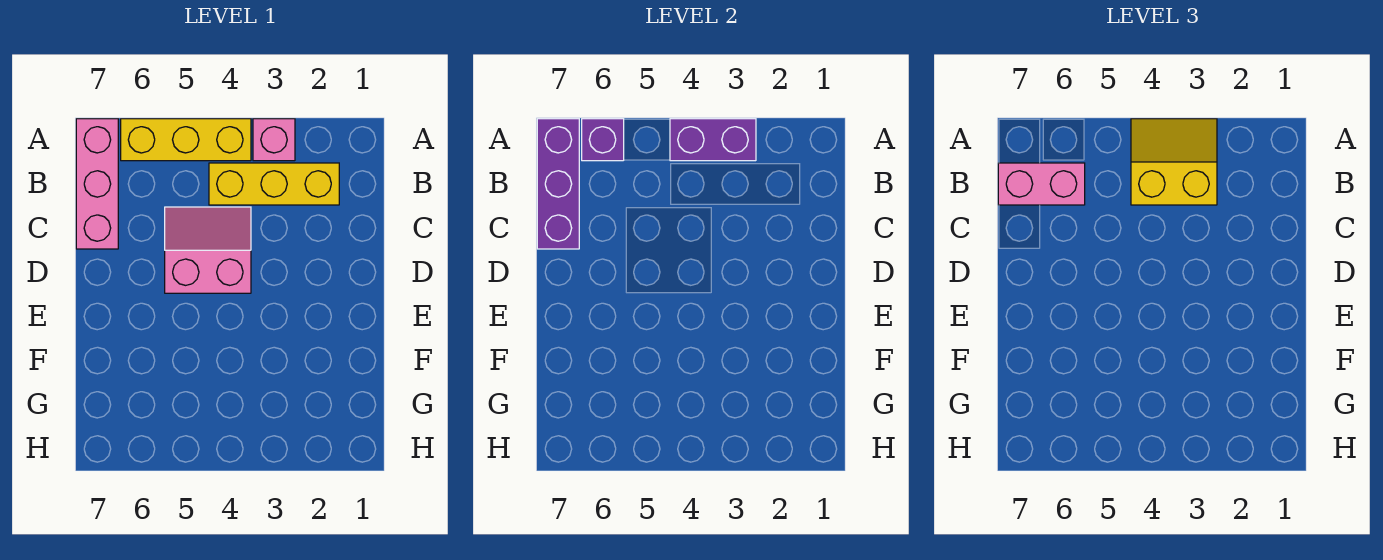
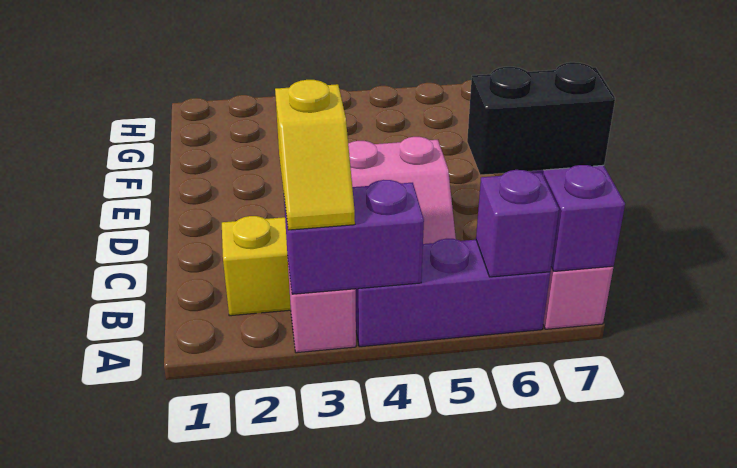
yellow 2x2 slope [1131,119,1217,205] -> yellow 1x2 slope [275,80,355,230]
yellow 1x3 brick [121,119,251,161] -> purple 1x3 brick [356,239,550,347]
pink 1x2 brick [998,163,1085,205] -> black 1x2 brick [467,62,615,175]

